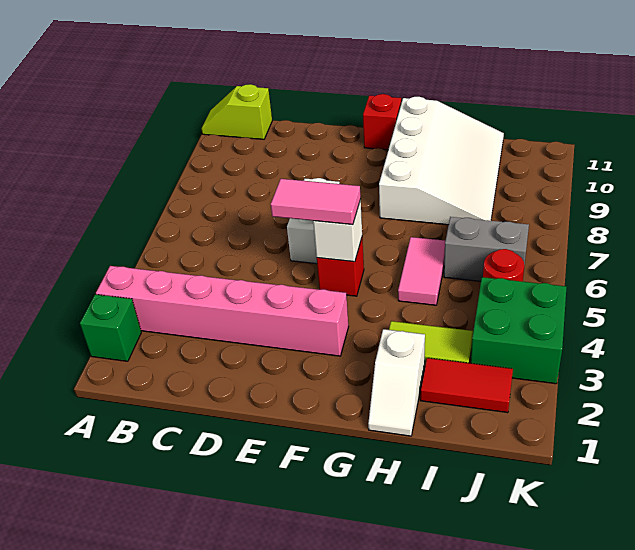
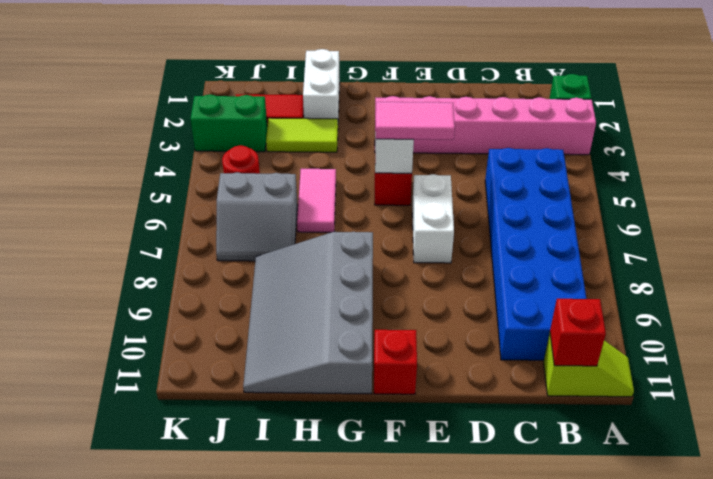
none -> blue 2x6 brick [485,148,586,360]
none -> red 1x1 brick [550,299,606,366]
white 3x4 slope [379,96,504,225] -> grey 3x4 slope [243,232,373,394]
white 1x2 slope [368,329,425,436] -> white 1x2 brick [303,49,340,119]
green 2x2 brick [471,277,566,384] -> green 1x2 brick [190,94,267,152]

